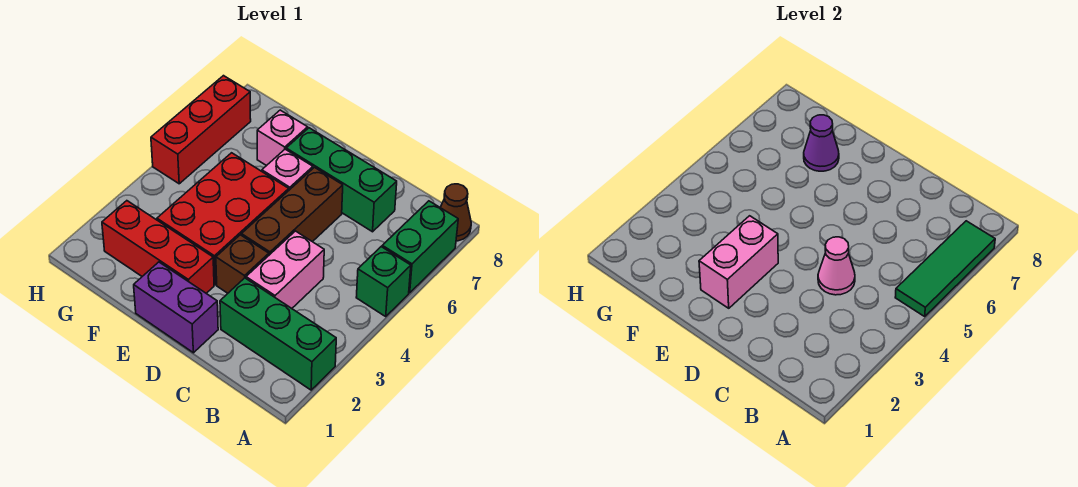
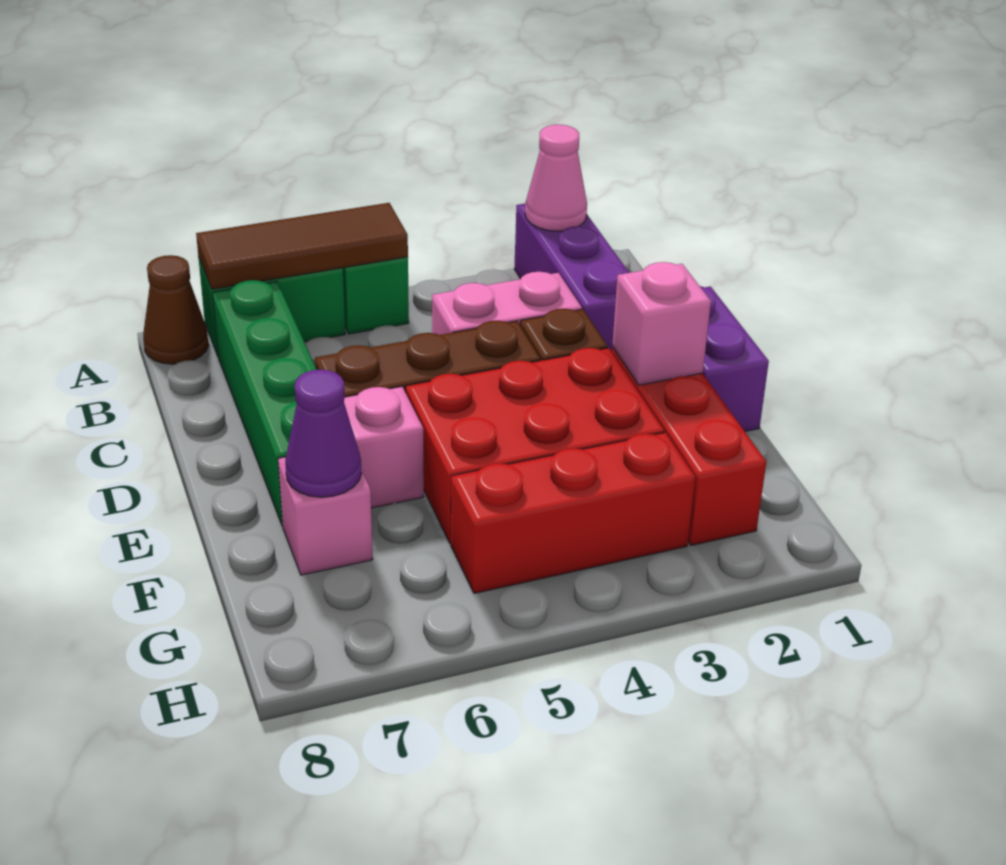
green 1x3 brick [220,278,336,390] -> purple 1x3 brick [514,204,629,351]
green 1x3 tile [895,221,995,316] -> brown 1x3 tile [196,203,408,289]
pink 1x1 cone [818,237,855,295] -> pink 1x1 cone moved to [525,125,587,231]
green 1x3 brick [286,128,397,232] -> green 1x4 brick [213,280,317,526]
pink 1x2 brick [699,216,778,308] -> pink 1x1 brick [612,262,711,385]
red 1x3 brick [151,76,251,184] -> red 1x3 brick moved to [451,432,695,593]

